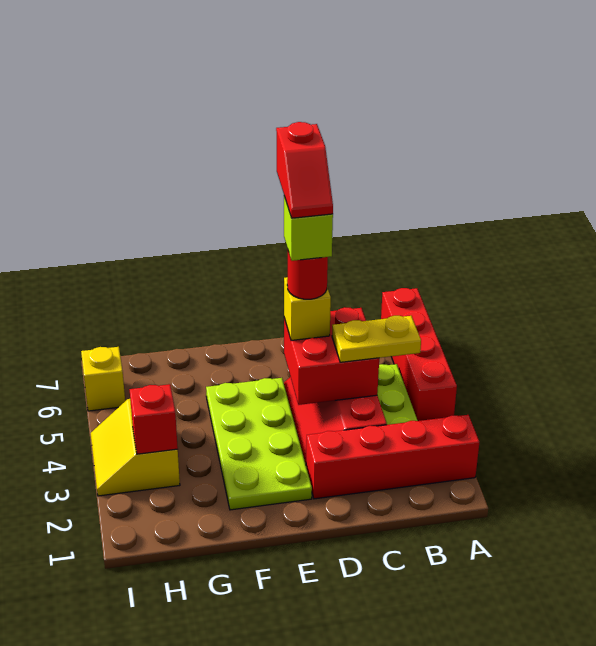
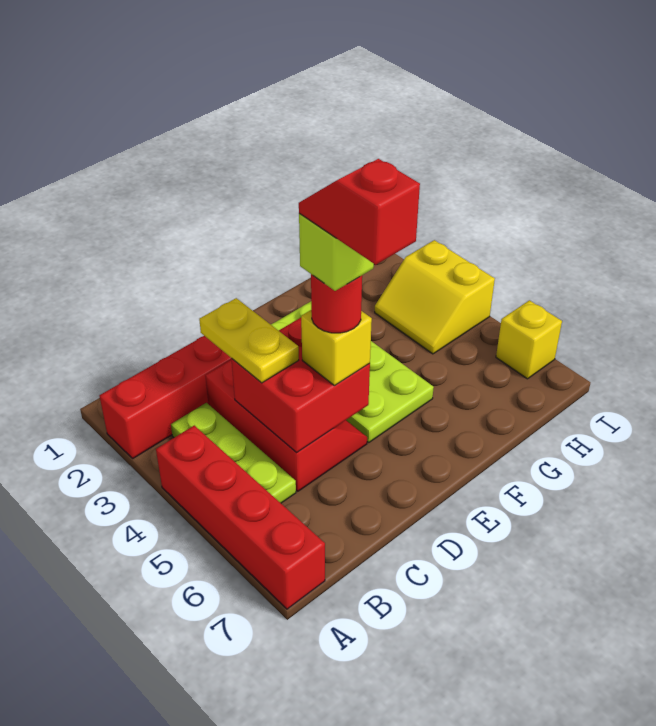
yellow 1x2 plate [332,316,421,362] -> yellow 1x2 plate turned to [199,298,299,383]
yellow 2x2 slope [91,399,180,496] -> yellow 2x2 slope turned to [375,240,495,354]
red 1x1 brick [129,384,178,454] -> none

